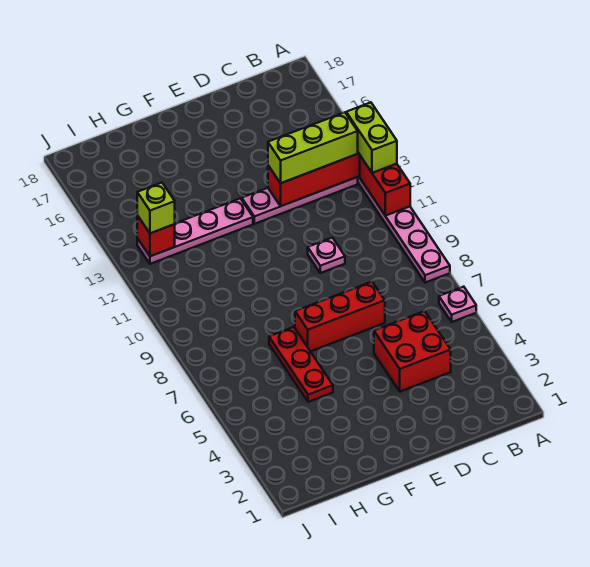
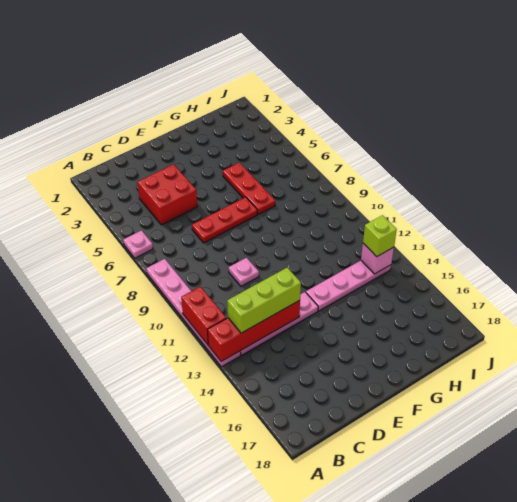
lime 1x2 brick [346,102,397,173] -> none
red 1x3 brick [295,282,385,351] -> red 1x3 plate [192,197,257,243]
red 1x1 brick [137,215,175,256] -> pink 1x1 brick [361,243,394,274]

